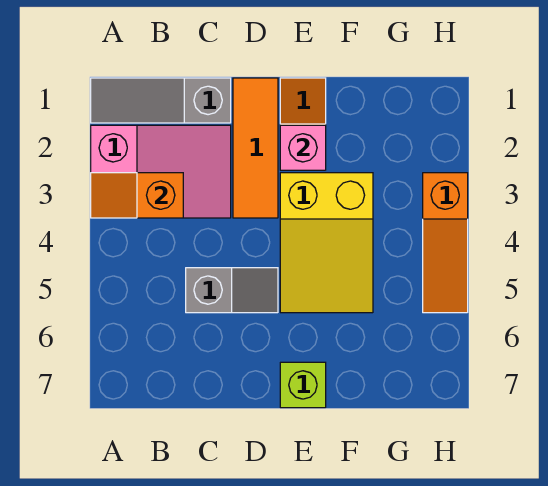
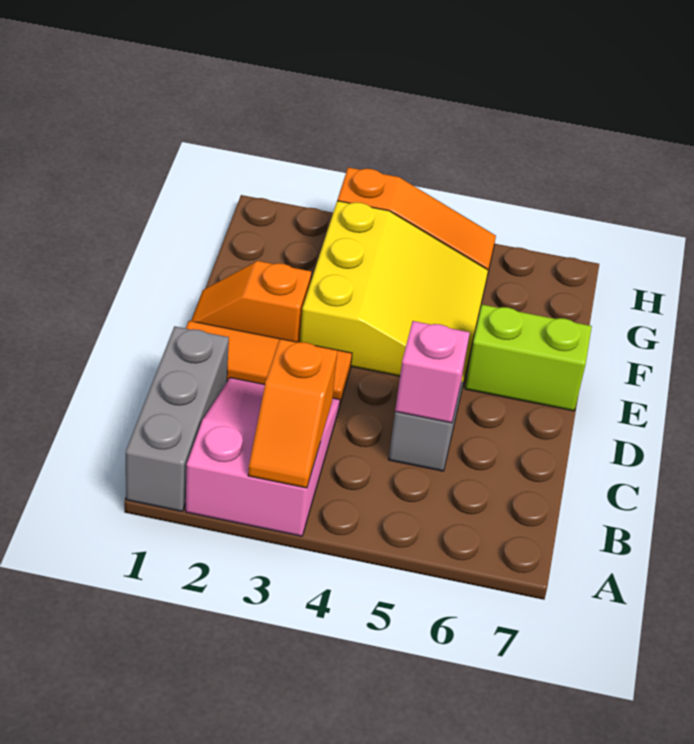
grey 1x3 slope [91,78,231,123] -> grey 1x3 brick [126,326,229,511]
pink 1x1 brick [280,125,326,170] -> pink 1x1 brick moved to [395,321,470,423]
yellow 2x3 slope [280,173,373,313] -> yellow 3x3 slope [300,201,488,383]
lime 1x1 brick [280,362,326,408] -> lime 1x2 brick [465,305,592,411]

